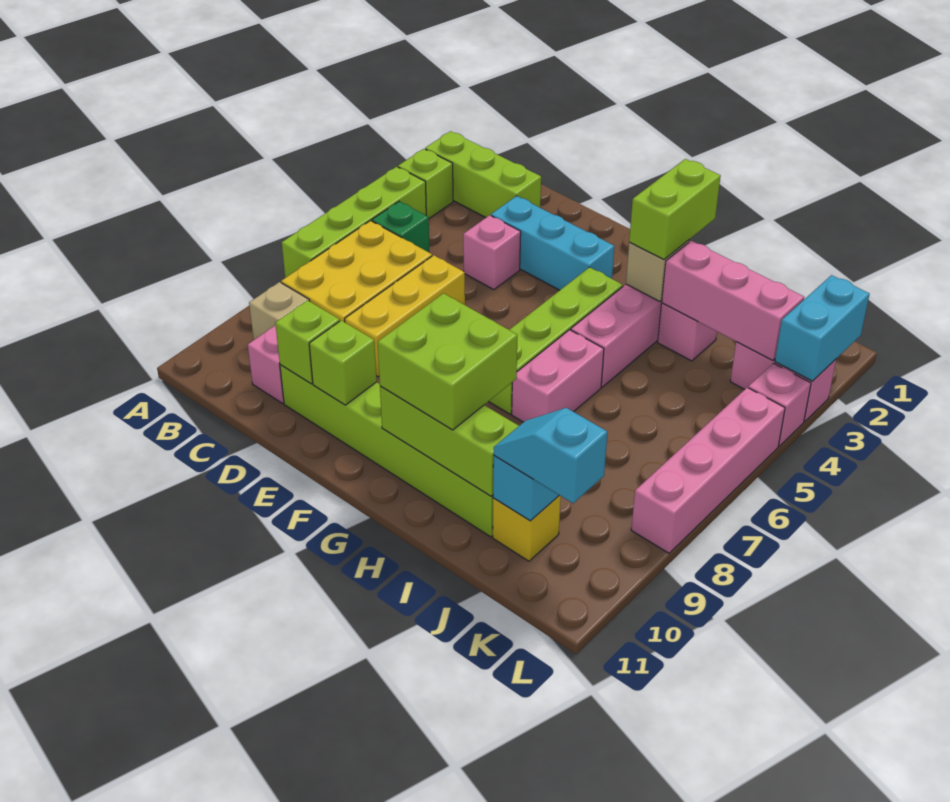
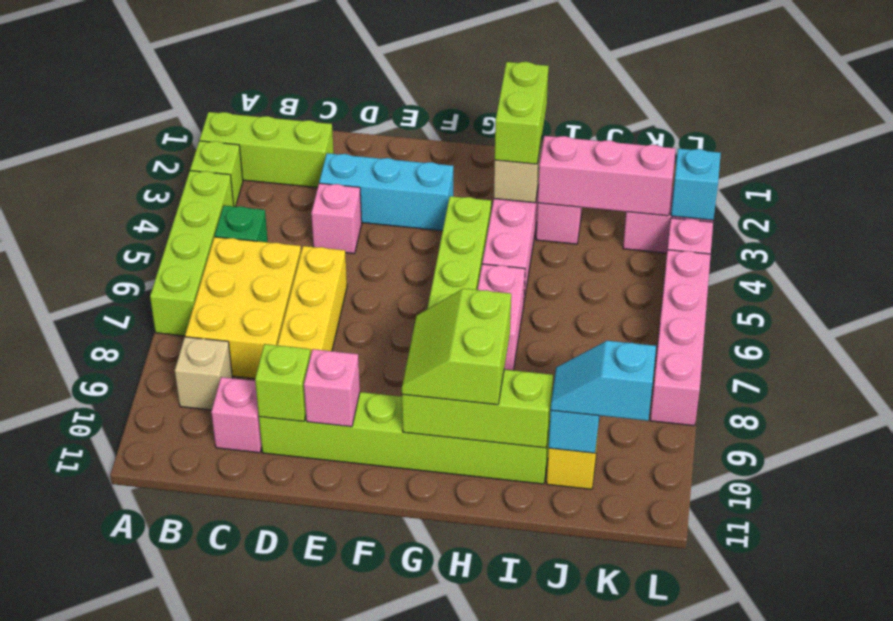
lime 1x1 brick [309,320,377,405] -> pink 1x1 brick [304,349,360,427]
lime 2x2 brick [378,293,517,430] -> lime 2x2 slope [402,289,511,405]
cyan 1x2 brick [775,275,869,381] -> cyan 1x1 brick [671,148,721,220]

